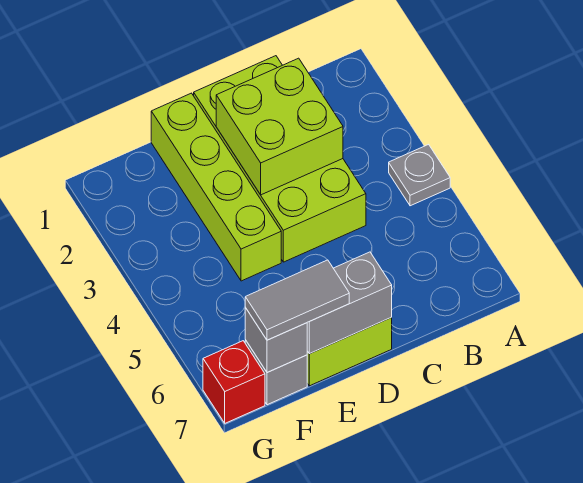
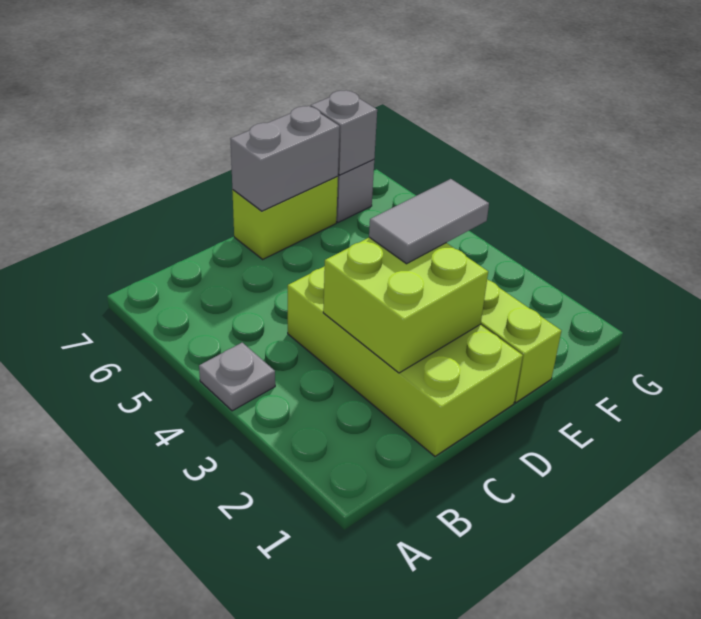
grey 1x2 tile [245,260,349,340] -> grey 1x2 tile moved to [369,179,489,264]
red 1x1 brick [203,341,265,423] -> none

